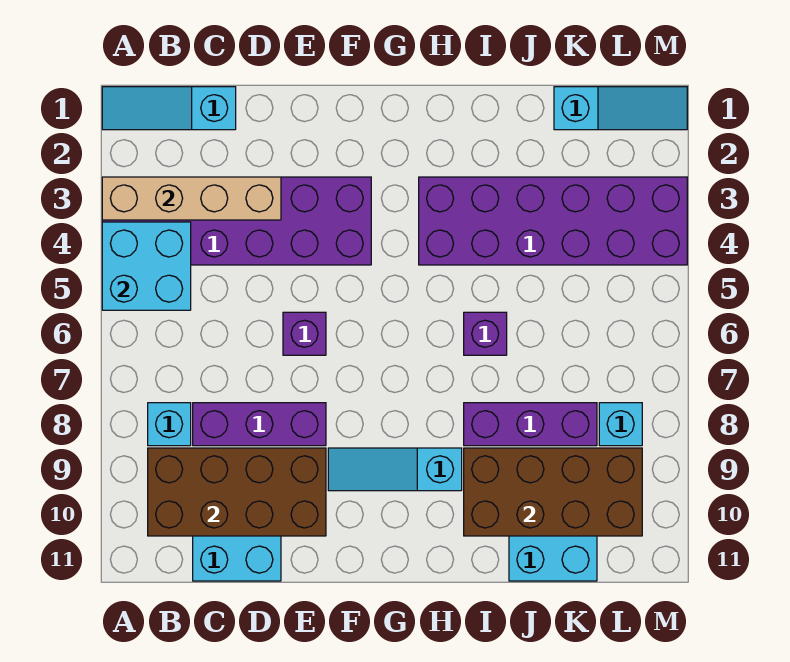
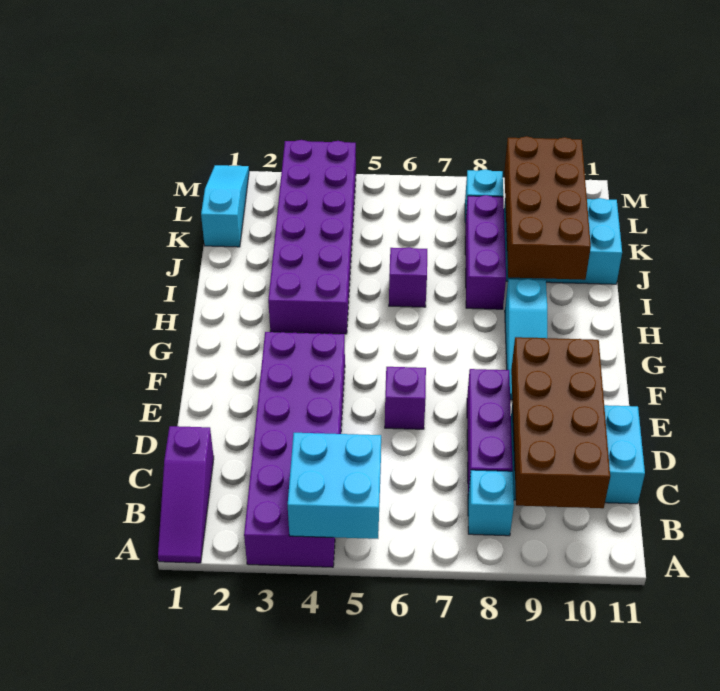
cyan 1x3 slope [102,87,236,130] -> purple 1x3 slope [158,426,214,563]
tan 1x4 brick [102,177,281,220] -> none

